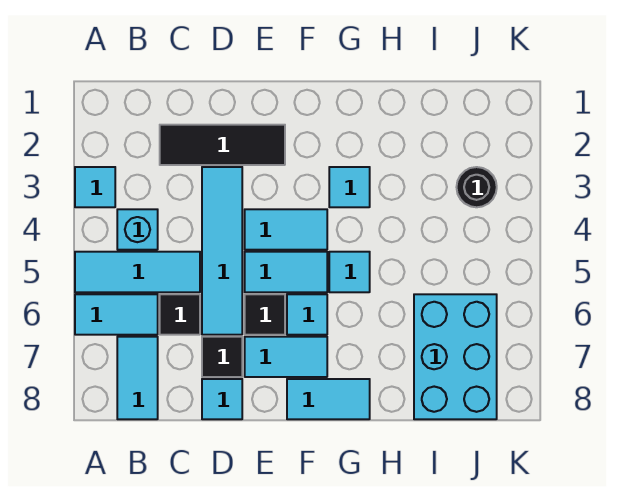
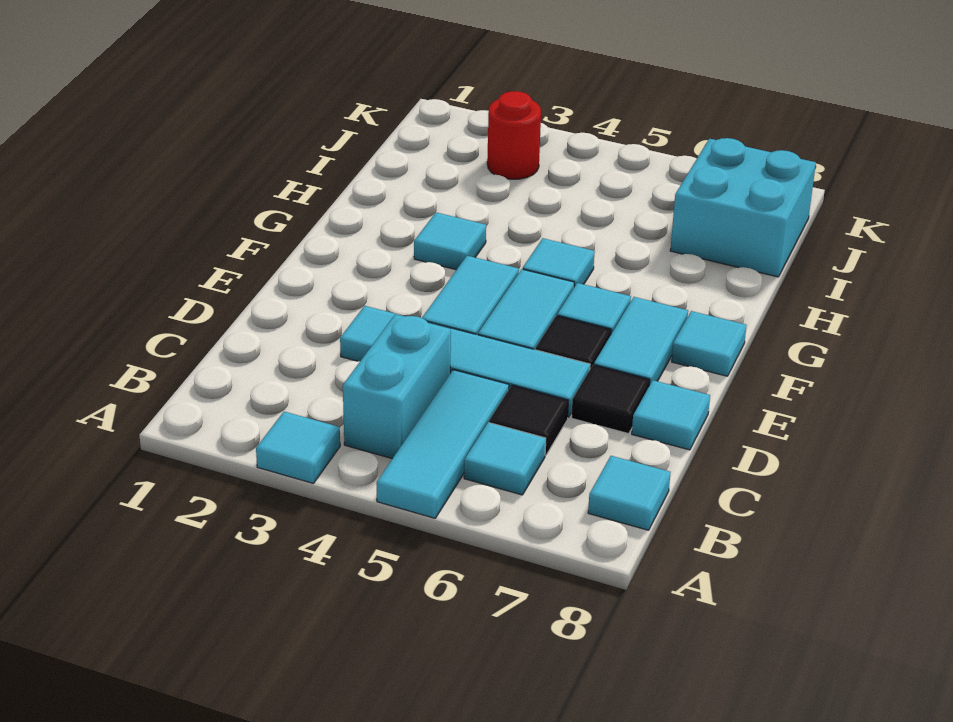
cyan 1x2 tile [75,294,158,335] -> cyan 1x1 tile [464,422,546,495]
cyan 1x1 brick [117,209,158,250] -> cyan 1x2 brick [343,314,451,459]
cyan 1x2 tile [117,337,158,419] -> cyan 1x1 tile [588,456,671,530]
black 1x3 tile [160,125,285,165] -> none
cyan 1x2 tile [287,379,370,419] -> cyan 1x1 tile [672,311,747,376]
cyan 2x3 brick [414,294,497,419] -> cyan 2x2 brick [670,138,816,277]
black 1x1 round brick [457,167,497,207] -> red 1x1 round brick [487,91,541,179]

